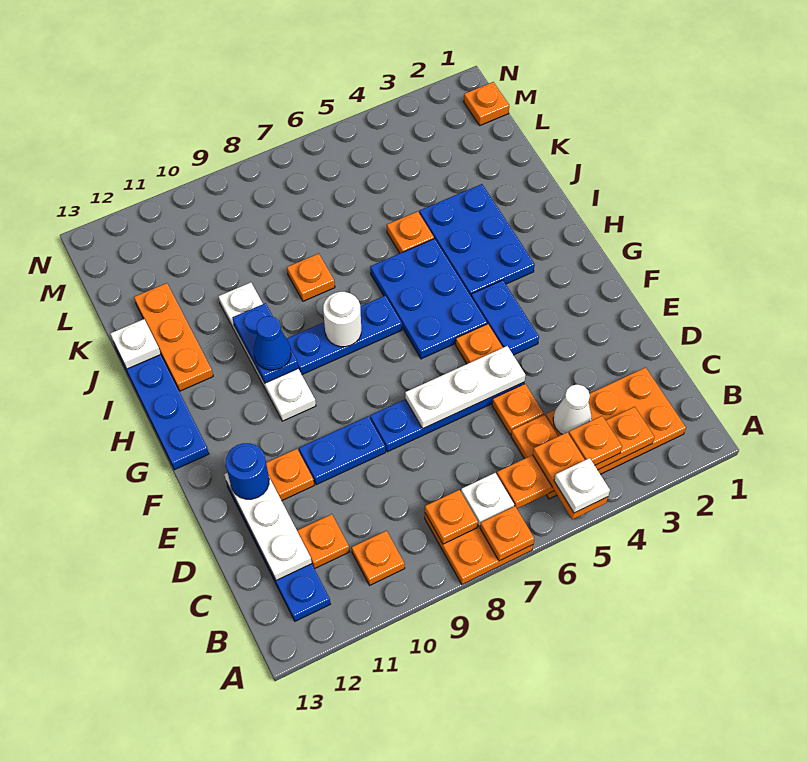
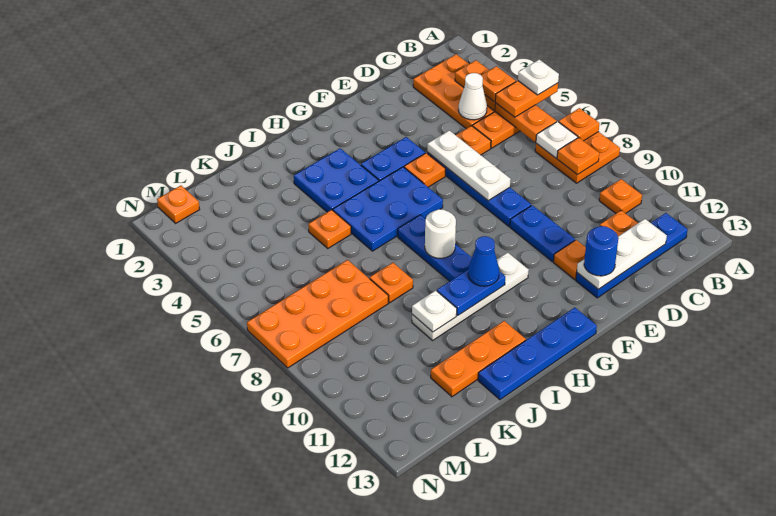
blue 2x3 plate [419,184,535,296] -> blue 2x2 plate [294,148,379,212]
white 1x1 plate [110,319,161,369] -> white 1x1 plate moved to [412,290,457,332]
none -> orange 2x4 plate [247,260,388,368]

